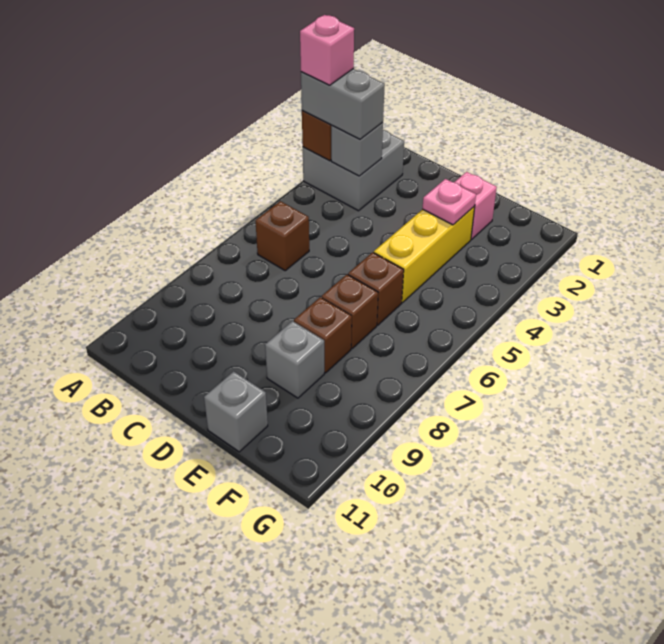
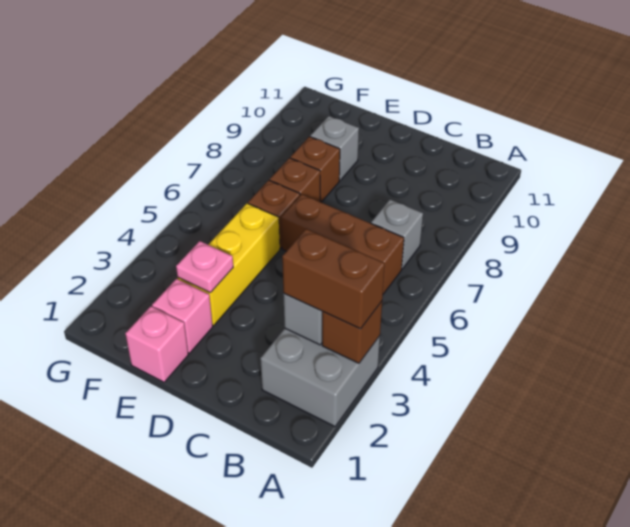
grey 1x2 brick [301,69,385,139] -> brown 1x2 brick [282,229,385,329]
pink 1x1 brick [300,15,354,85] -> pink 1x1 brick moved to [125,306,188,382]
brown 1x1 brick [255,201,309,271] -> brown 1x3 brick [281,194,404,294]
grey 1x1 brick [204,371,268,452] -> grey 1x1 brick moved to [371,200,423,269]

